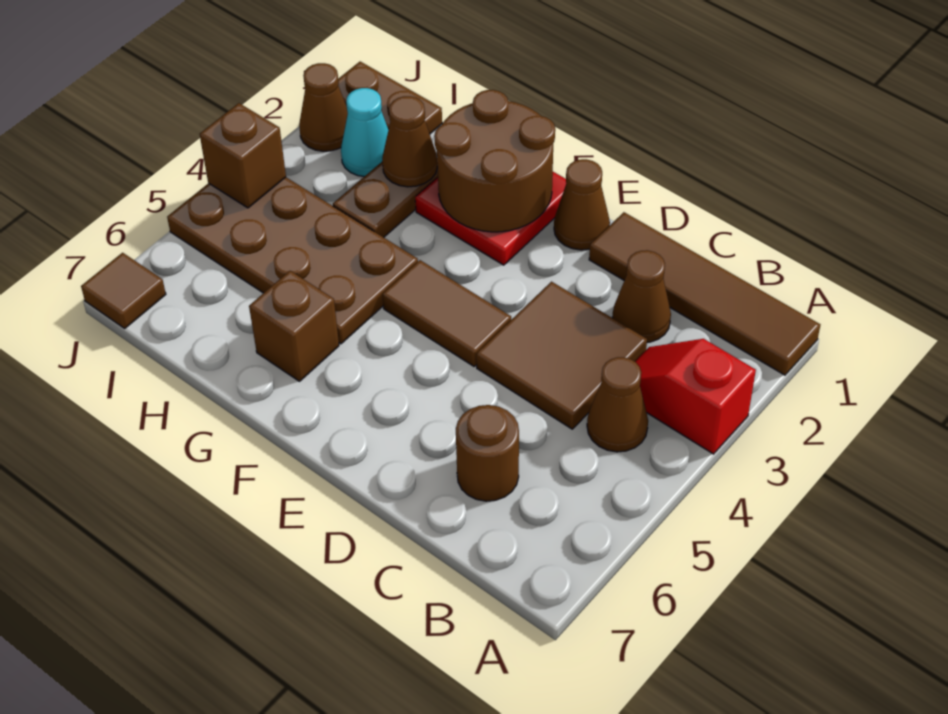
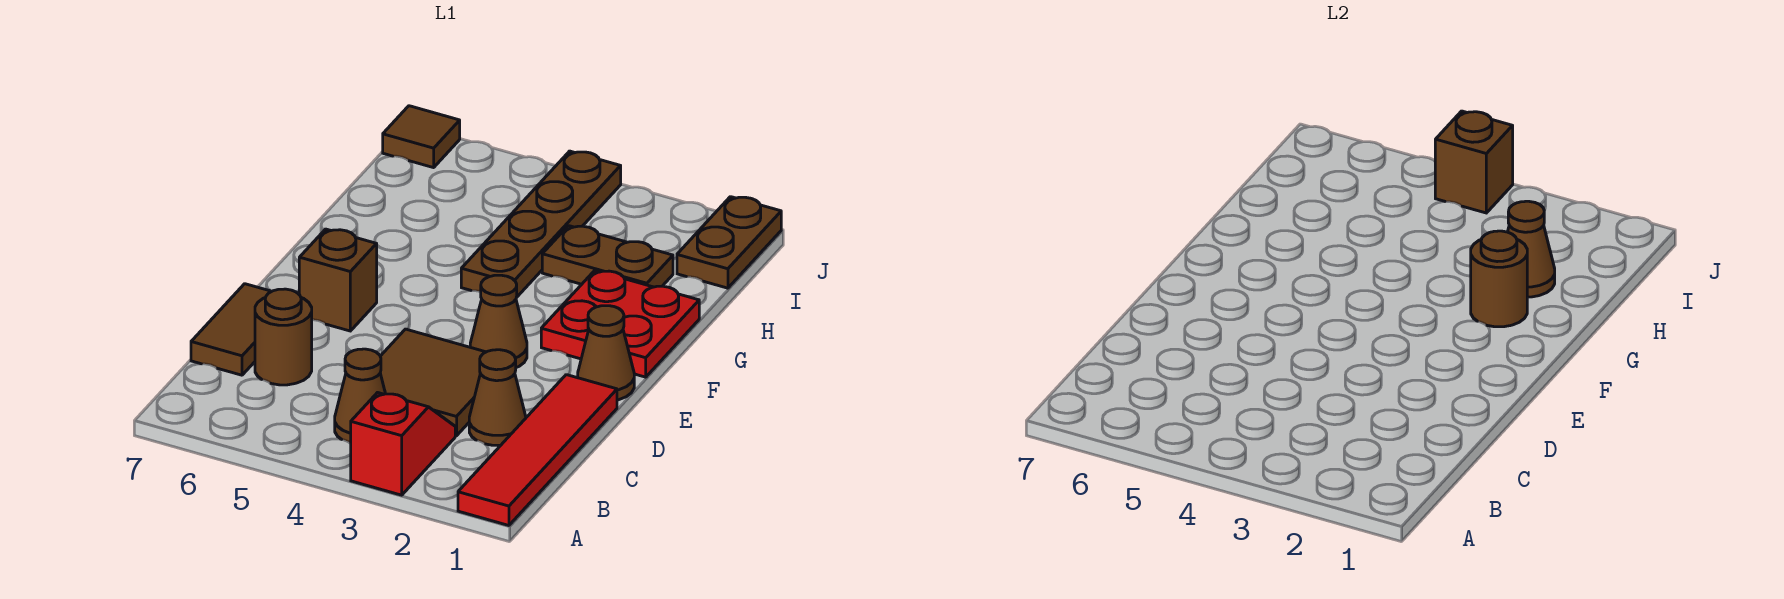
brown 1x4 tile [589,212,820,375] -> red 1x4 tile [458,375,617,525]
brown 1x2 tile [382,260,511,366] -> brown 1x2 tile moved to [191,284,272,375]
brown 2x2 round brick [434,90,555,232] -> brown 1x1 round brick [1471,231,1527,327]
brown 2x4 plate [167,177,418,344] -> brown 1x4 plate [461,151,621,298]
brown 1x1 brick [249,271,339,381] -> brown 1x1 brick moved to [299,229,377,331]
cyan 1x1 cone [341,88,388,176] -> none
brown 1x1 cone [299,63,348,151] -> brown 1x1 cone moved to [470,275,527,368]

